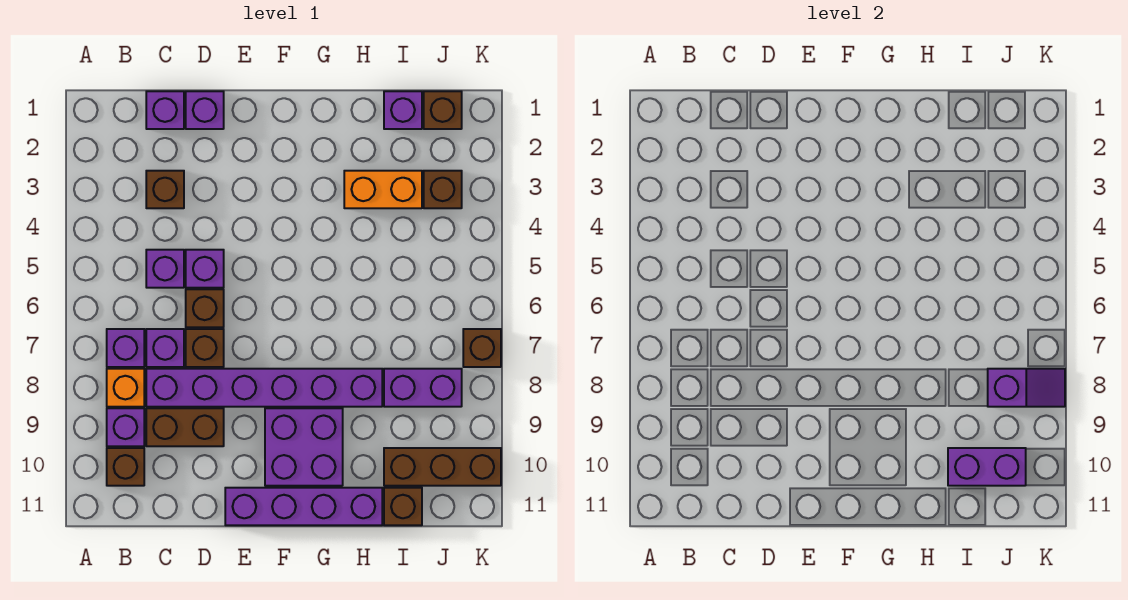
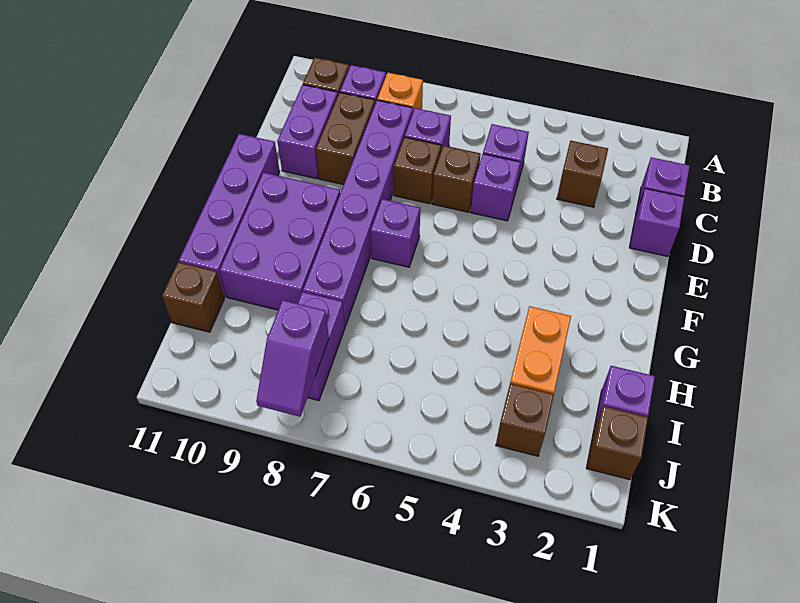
purple 1x1 brick [107,329,144,367] -> purple 1x1 brick moved to [371,199,420,267]
purple 2x2 brick [265,408,343,486] -> purple 2x3 brick [220,173,340,310]
brown 1x3 brick [384,448,501,486] -> none
purple 1x2 brick [948,448,1026,486] -> purple 1x2 brick moved to [277,85,338,179]
brown 1x1 brick [463,329,501,367] -> none

